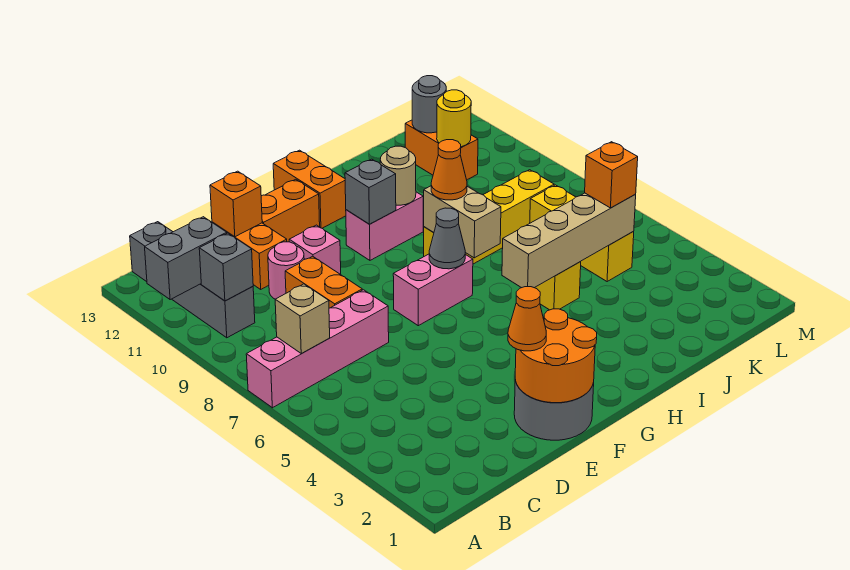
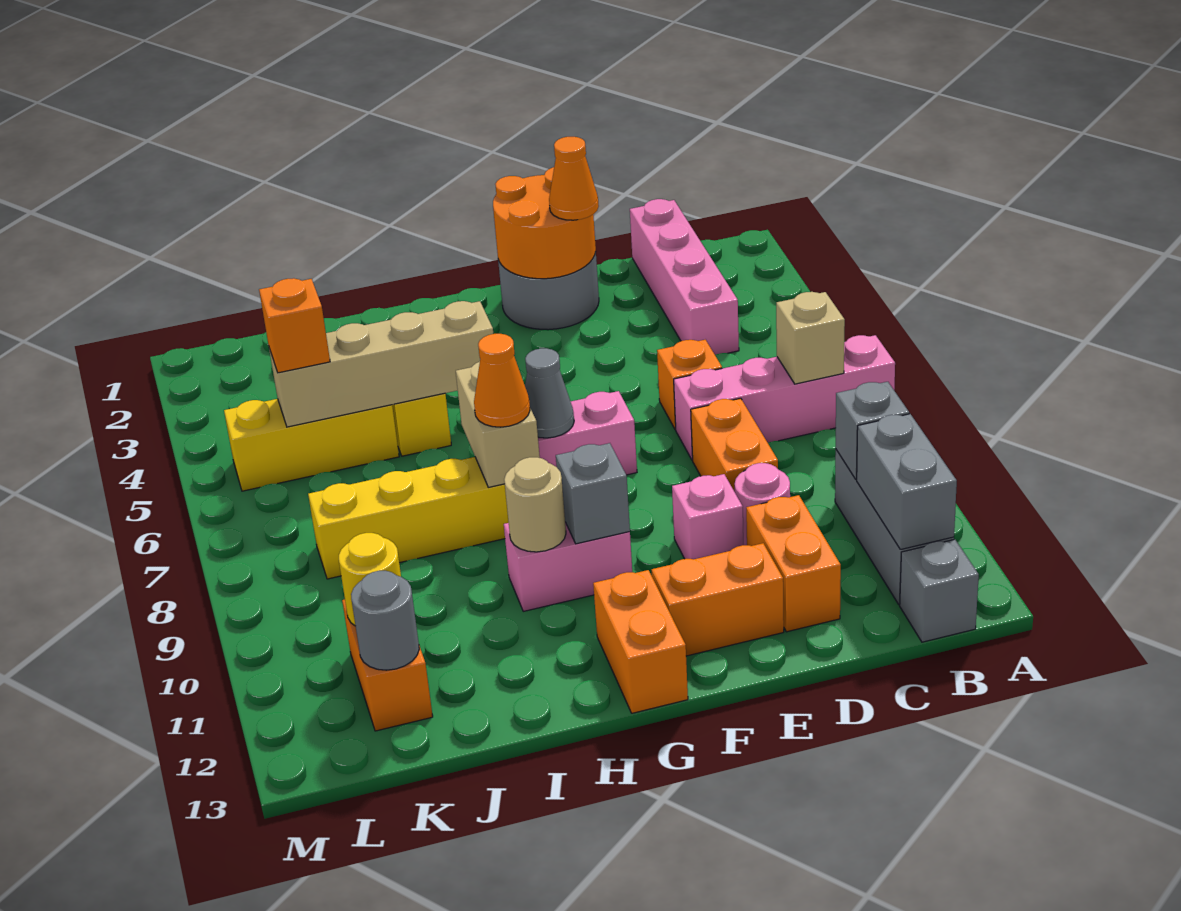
grey 1x2 brick [145,217,227,300] -> grey 1x2 brick turned to [857,414,957,550]
none -> pink 1x4 brick [630,199,739,355]
orange 1x1 brick [210,171,262,237] -> orange 1x1 brick moved to [657,340,722,430]
yellow 1x3 brick [530,185,634,282] -> yellow 1x3 brick turned to [224,399,399,491]

